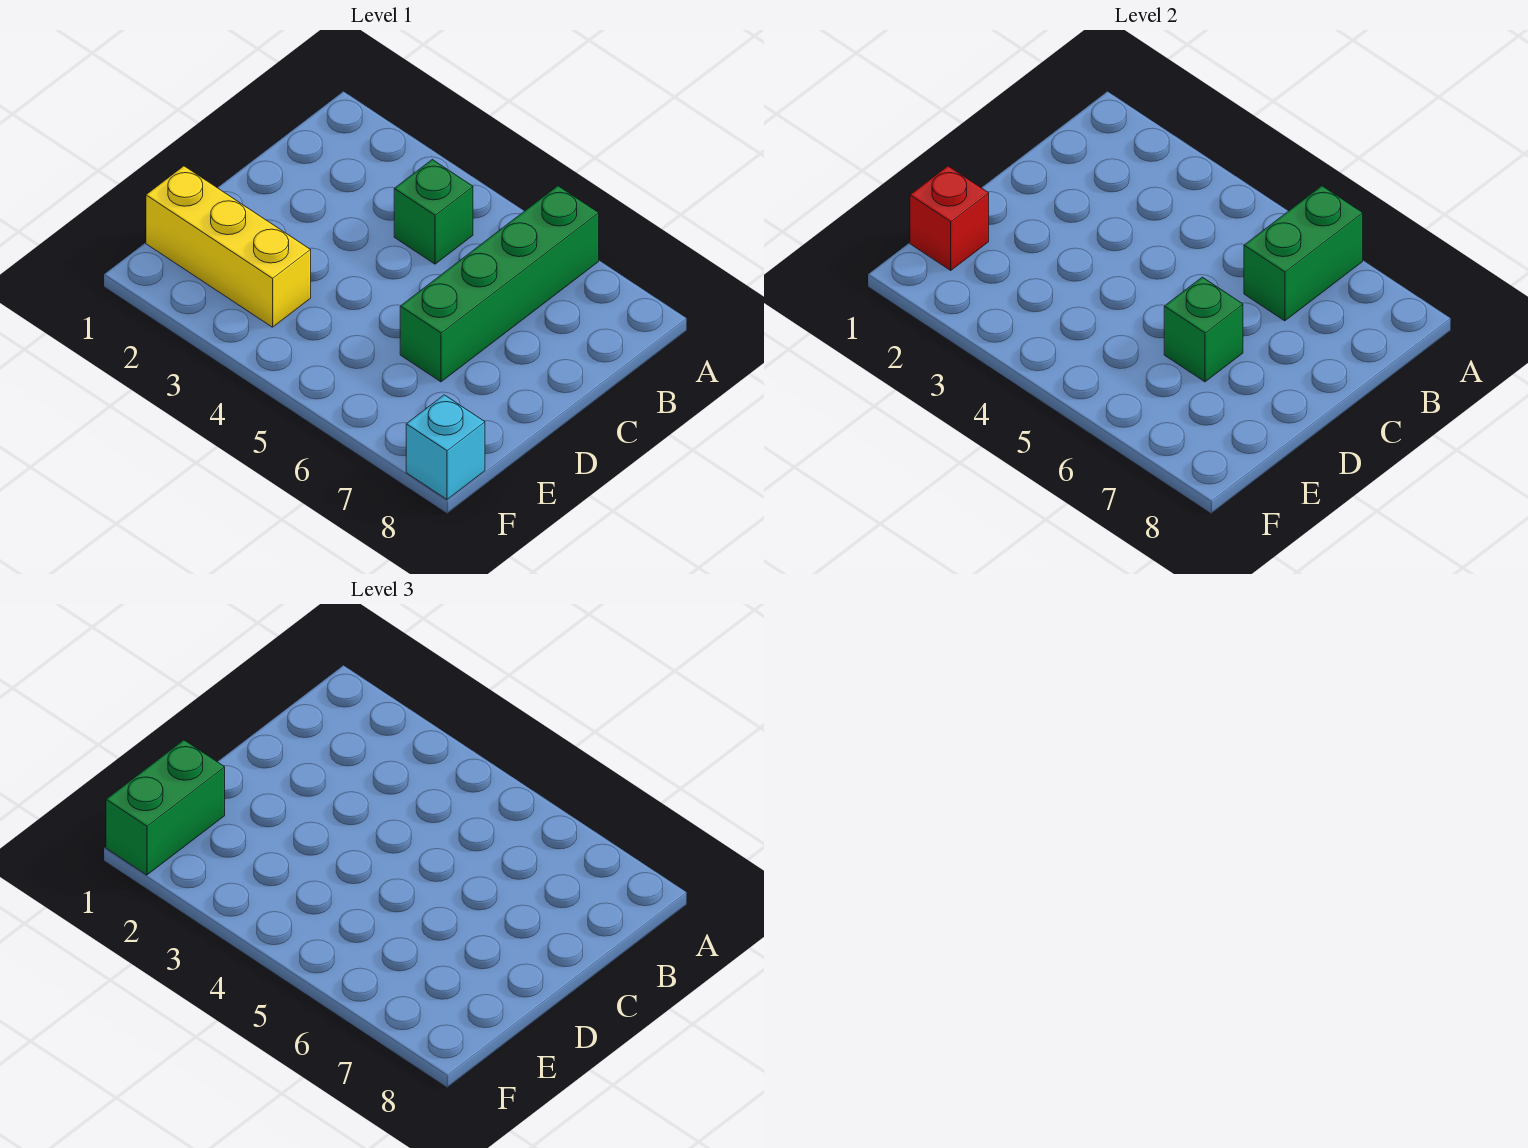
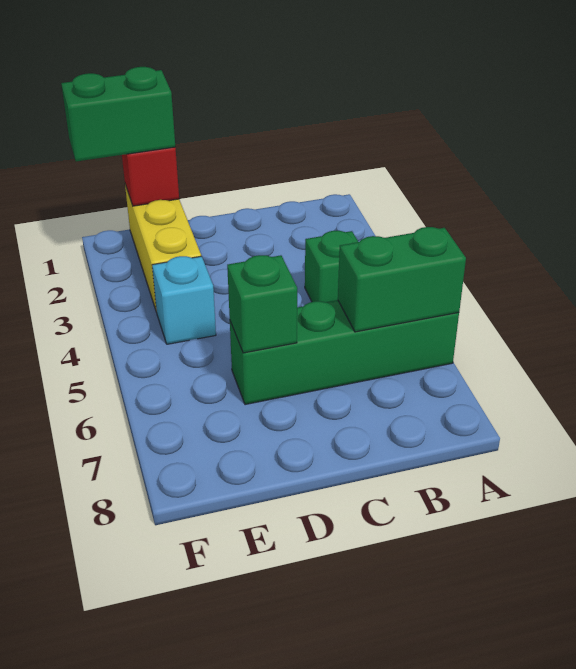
cyan 1x1 brick [406,395,485,499] -> cyan 1x1 brick moved to [152,256,216,344]

